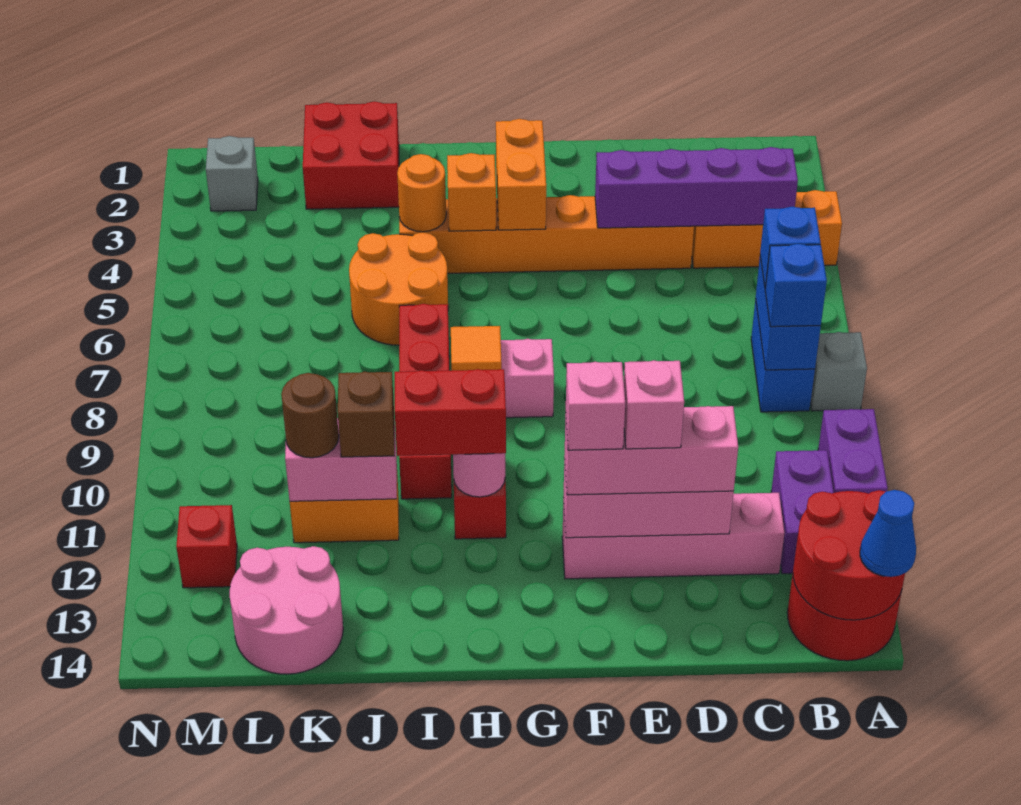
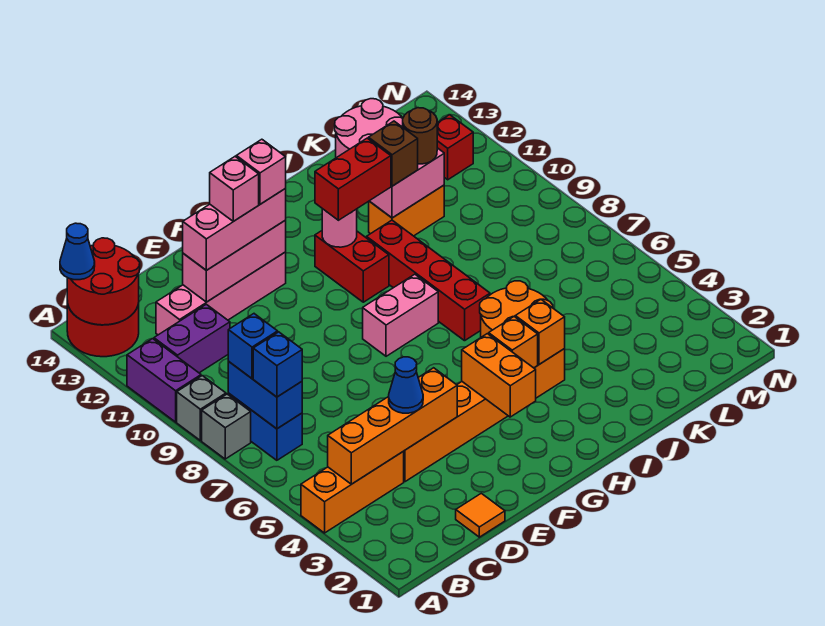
purple 1x4 brick [595,147,798,228] -> orange 1x4 brick [328,368,457,484]
purple 1x2 brick [771,450,834,574] -> purple 1x2 brick turned to [154,304,230,373]
none -> blue 1x1 cone [389,357,423,413]
orange 1x1 tile [451,326,502,370] -> orange 1x1 tile moved to [456,493,505,537]
orange 1x1 round brick [397,154,446,232] -> orange 1x1 brick [515,299,565,364]
red 2x2 brick [303,101,399,209] -> none
grey 1x1 brick [206,136,258,211] -> grey 1x1 brick moved to [177,376,226,441]

